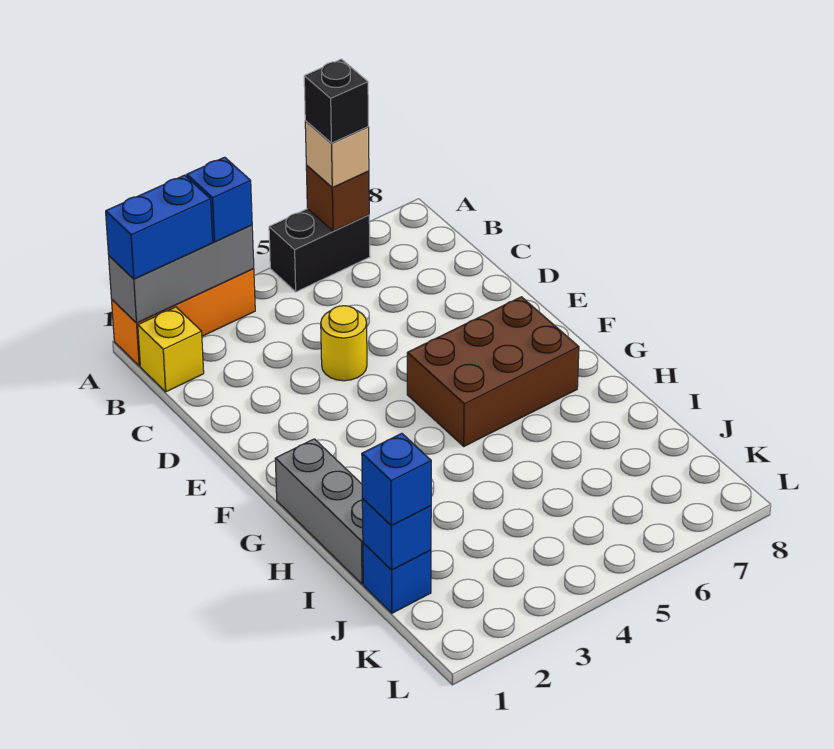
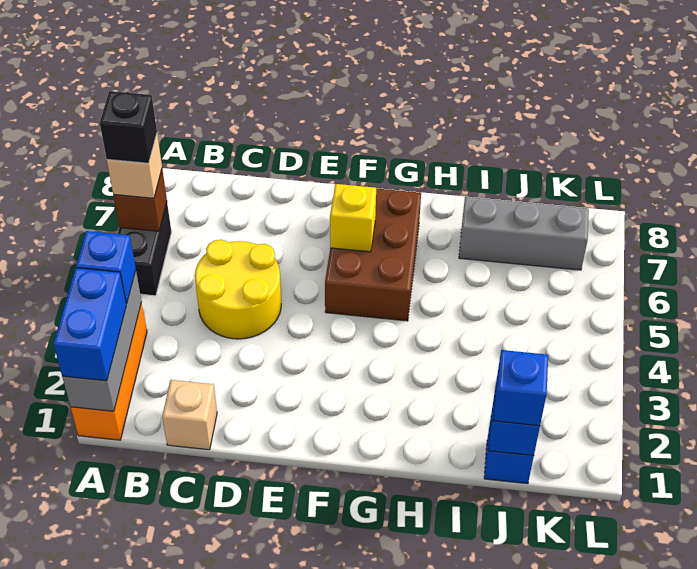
yellow 1x1 brick [138,307,204,392] -> yellow 1x1 brick moved to [330,184,376,252]
none -> tan 1x1 brick [162,380,217,450]
yellow 1x1 round brick [321,306,367,381] -> yellow 2x2 round brick [195,240,281,339]
grey 1x3 brick [275,439,363,584] -> grey 1x3 brick moved to [459,197,589,270]

